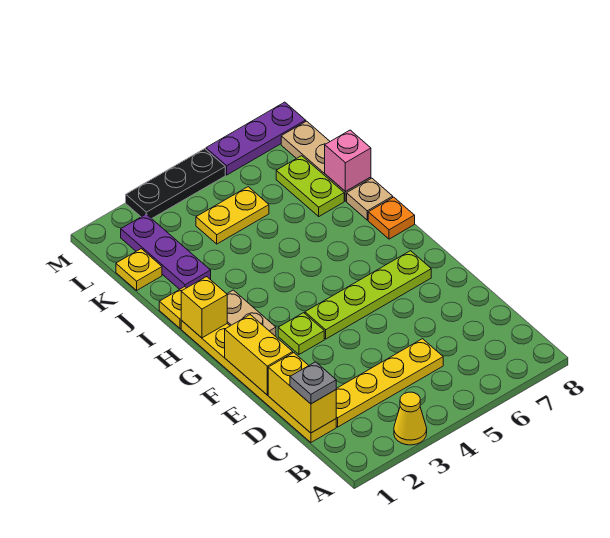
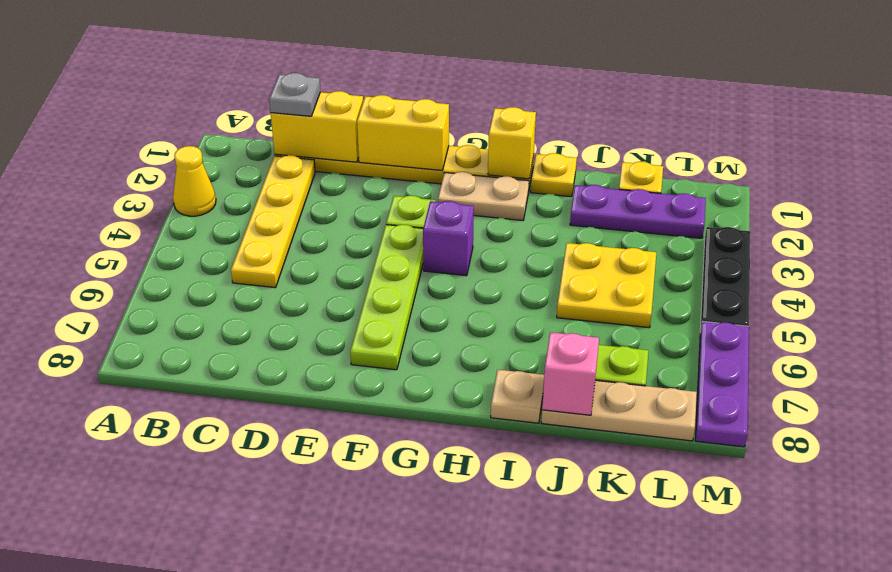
none -> purple 1x1 brick [423,201,474,276]
orange 1x1 plate [368,197,415,239] -> none
yellow 1x2 plate [196,187,269,244] -> yellow 2x2 plate [557,243,656,328]

